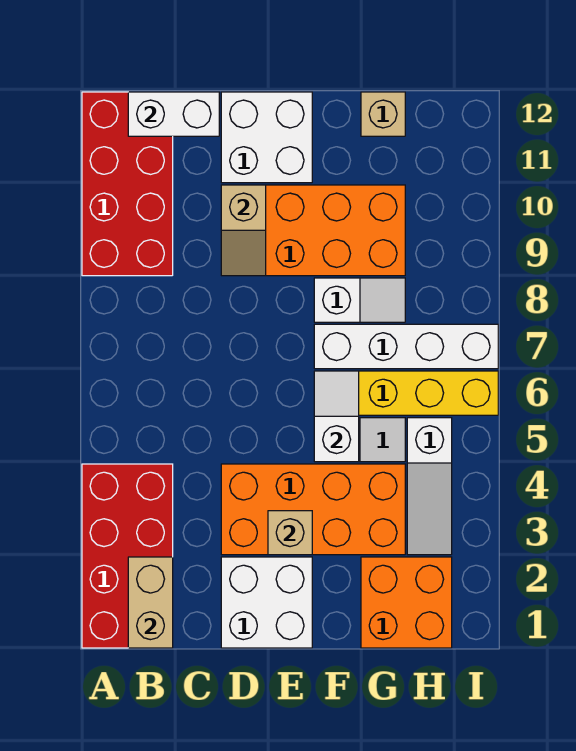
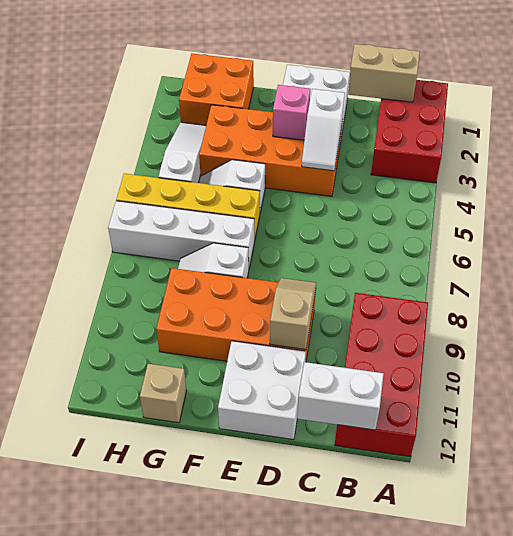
red 2x4 brick [82,464,173,648] -> red 2x3 brick [371,80,448,183]
tan 1x2 brick [128,557,173,648] -> tan 1x2 brick turned to [348,44,420,102]
tan 1x1 brick [268,511,312,555] -> pink 1x1 brick [273,85,310,140]
white 1x2 slope [314,371,359,462] -> white 1x2 slope moved to [302,89,345,171]

